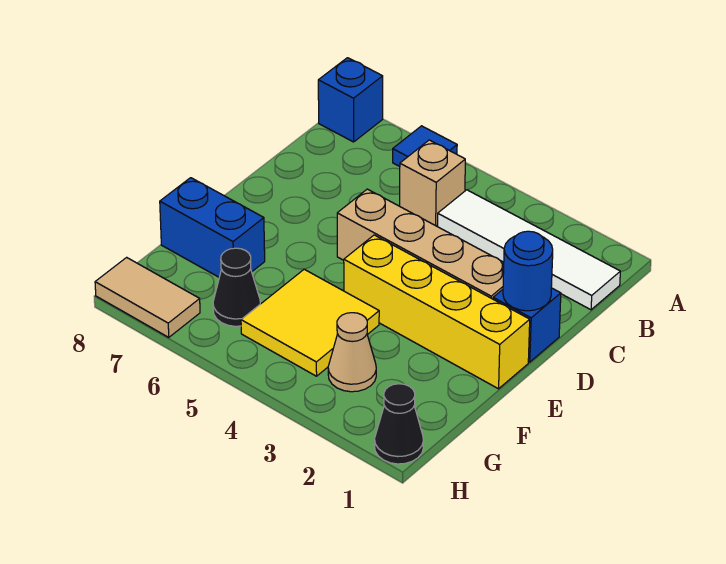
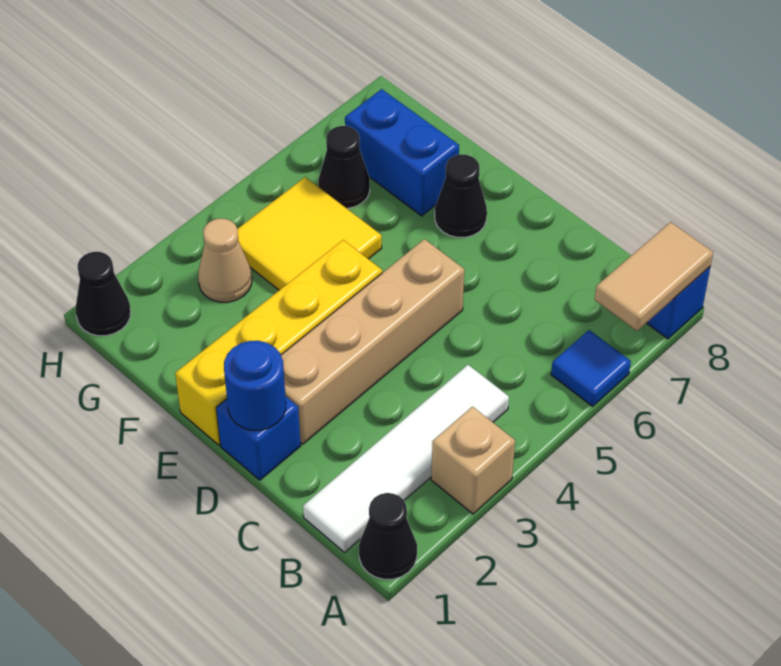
none -> black 1x1 cone [359,493,417,579]
tan 1x1 brick [400,140,465,226] -> tan 1x1 brick moved to [431,407,515,514]
none -> black 1x1 cone [435,154,487,237]
blue 1x2 brick [160,178,265,277] -> blue 1x2 brick turned to [345,89,459,216]
tan 1x2 tile [95,257,200,337] -> tan 1x2 tile moved to [594,222,713,331]

